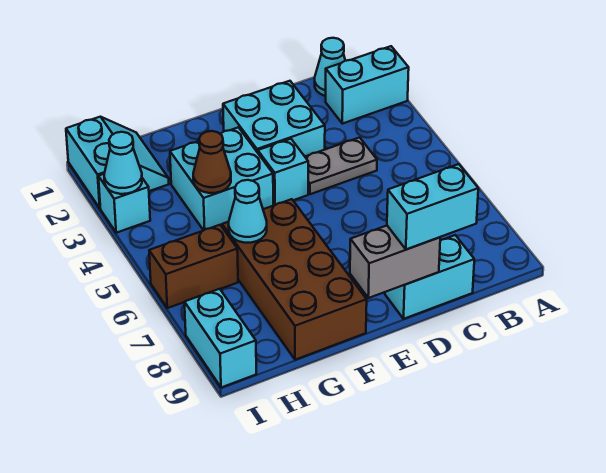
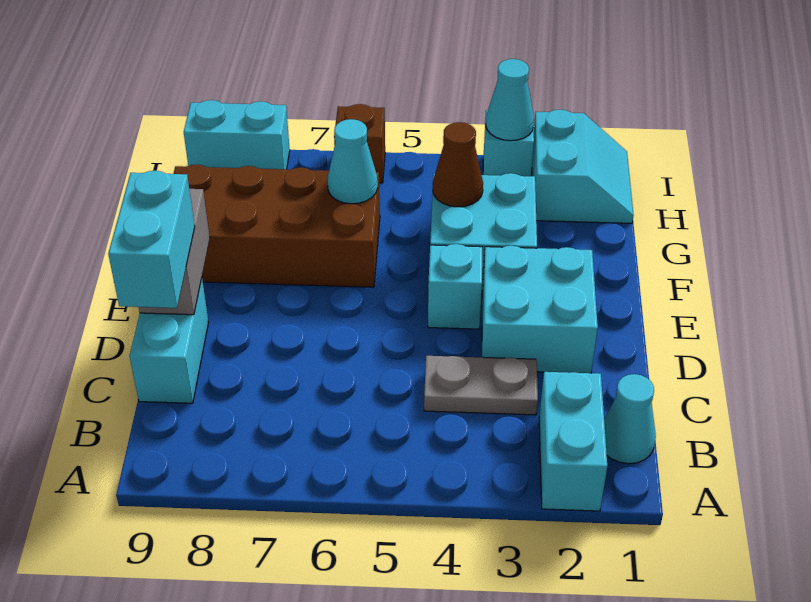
grey 1x2 plate [305,138,377,194] -> grey 1x2 plate turned to [424,356,538,415]
cyan 2x2 slope [66,117,169,208] -> cyan 2x2 slope turned to [532,110,634,223]
brown 1x2 brick [149,225,238,308] -> brown 1x1 brick [334,104,385,183]

